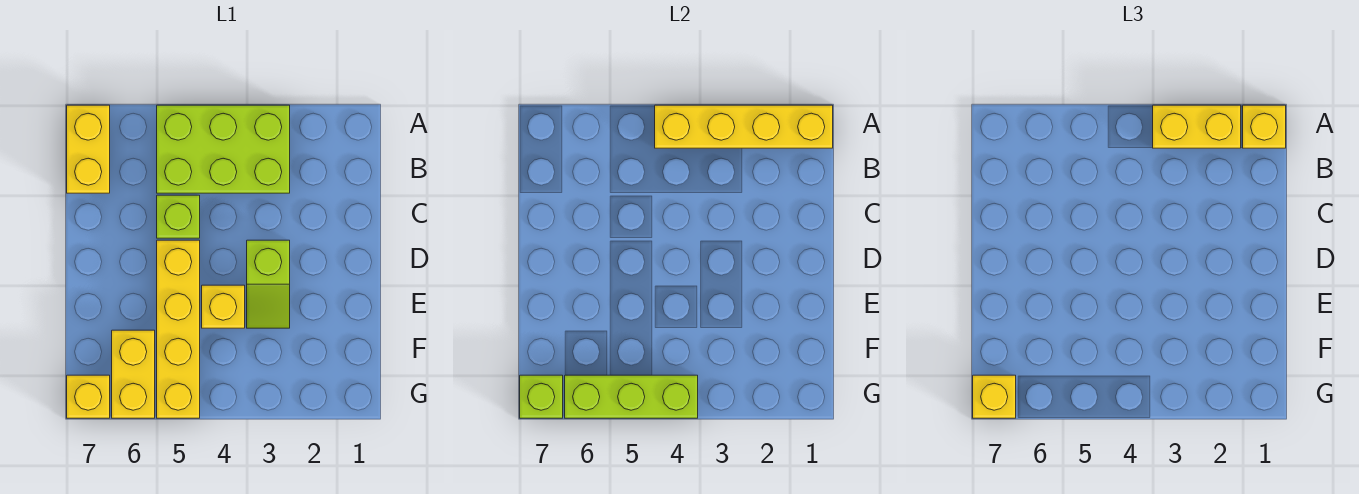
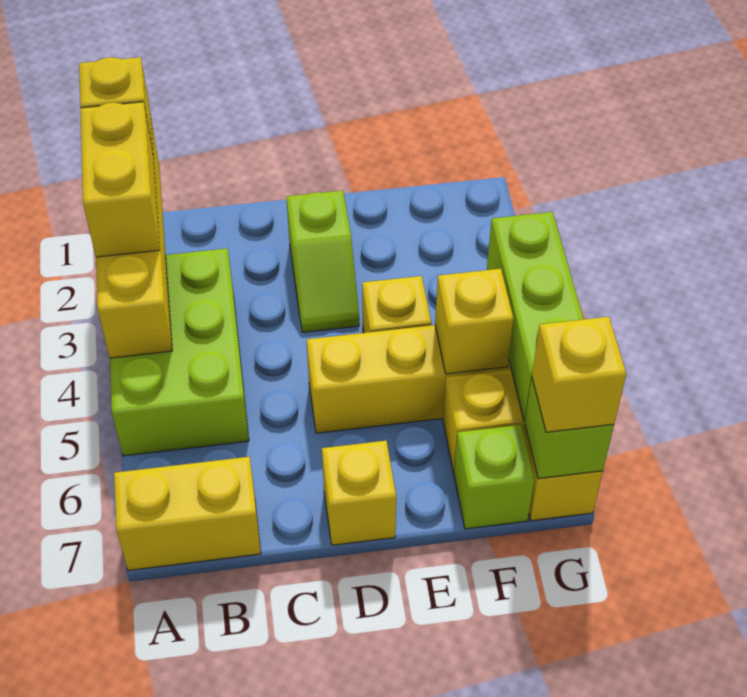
lime 1x1 brick [157,195,200,238] -> lime 1x1 brick moved to [454,425,535,529]
lime 1x2 slope [247,240,290,328] -> lime 1x2 slope turned to [286,190,359,332]
none -> yellow 1x1 brick [322,441,396,545]
none -> yellow 1x1 brick [435,269,514,374]

